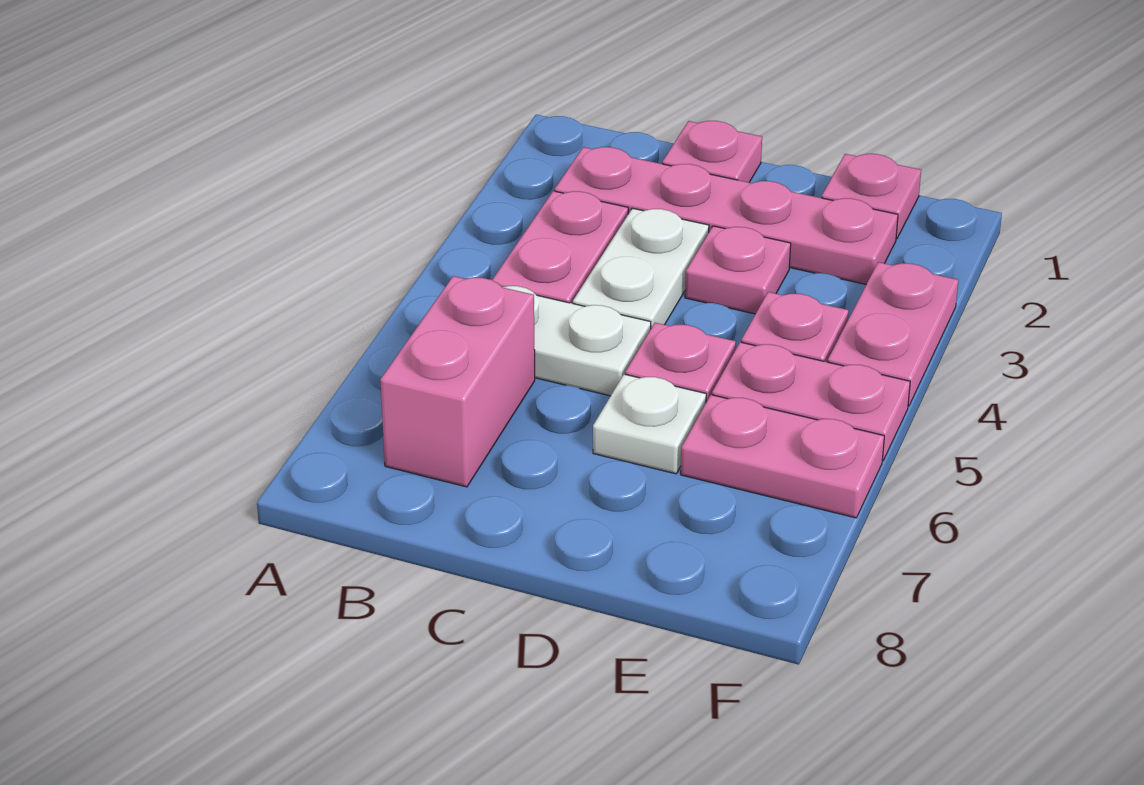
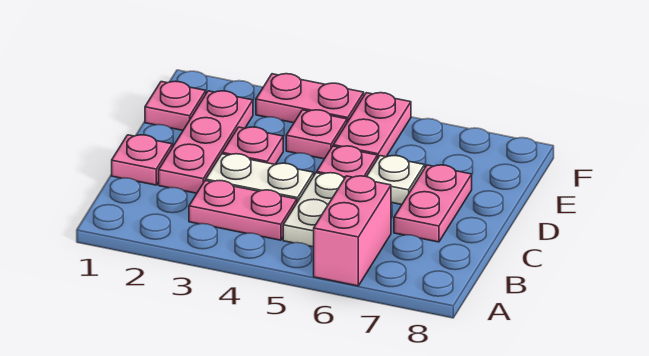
pink 1x4 plate [555,147,898,284] -> pink 1x3 plate [159,91,253,193]
pink 1x2 brick [380,276,535,487] -> pink 1x2 brick turned to [314,176,391,286]
pink 1x2 plate [681,395,884,518] -> pink 1x2 plate moved to [394,165,472,242]

